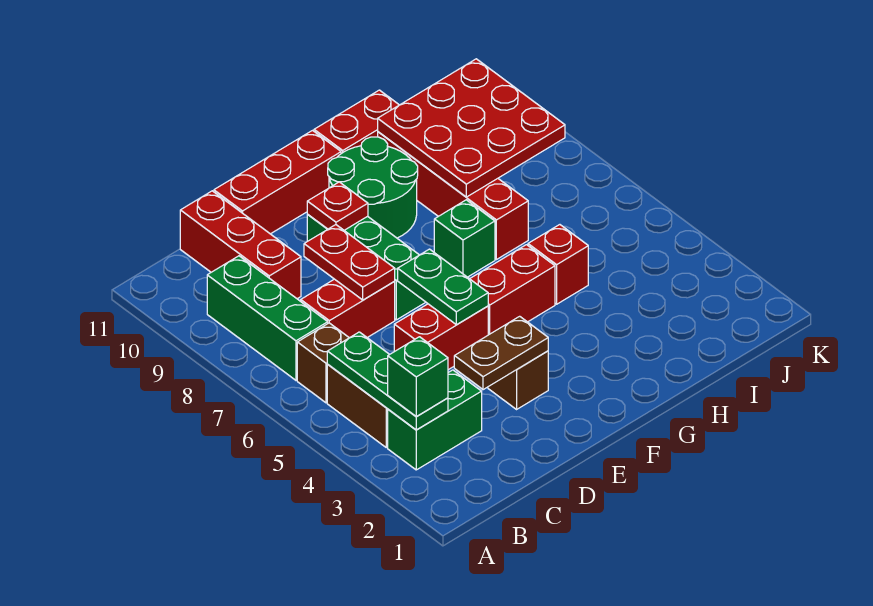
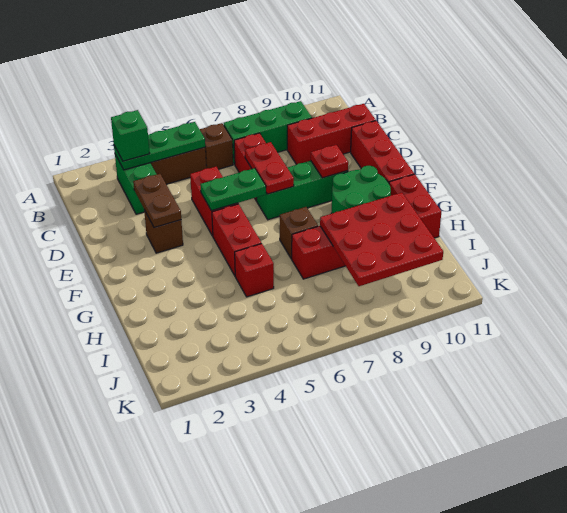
red 1x2 plate [304,225,395,300] -> red 1x2 plate turned to [245,142,294,194]
green 1x1 brick [434,200,495,277] -> brown 1x1 brick [280,207,318,259]

